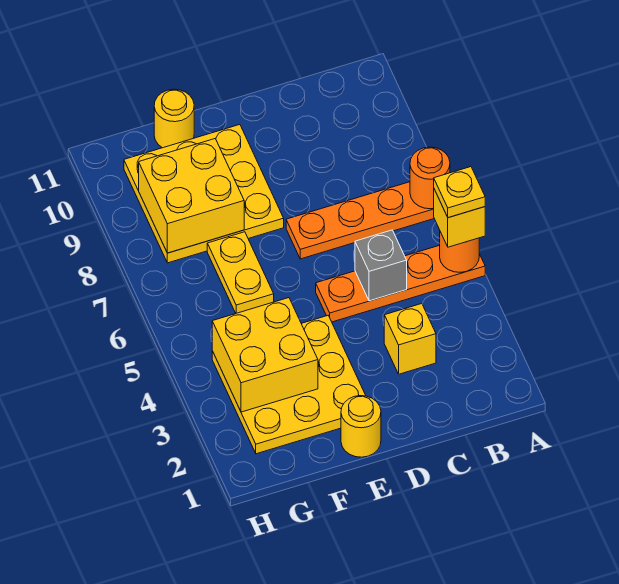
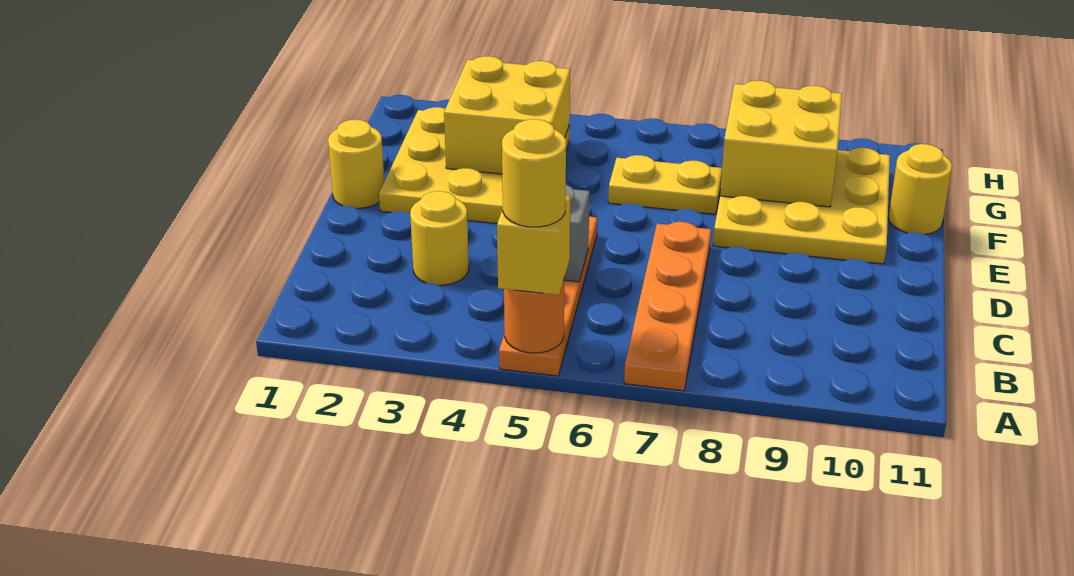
yellow 1x1 plate [434,167,485,218] -> yellow 1x1 round brick [502,119,566,227]
orange 1x1 round brick [410,147,450,209] -> none
yellow 1x1 brick [384,304,436,374] -> yellow 1x1 round brick [410,191,469,285]

